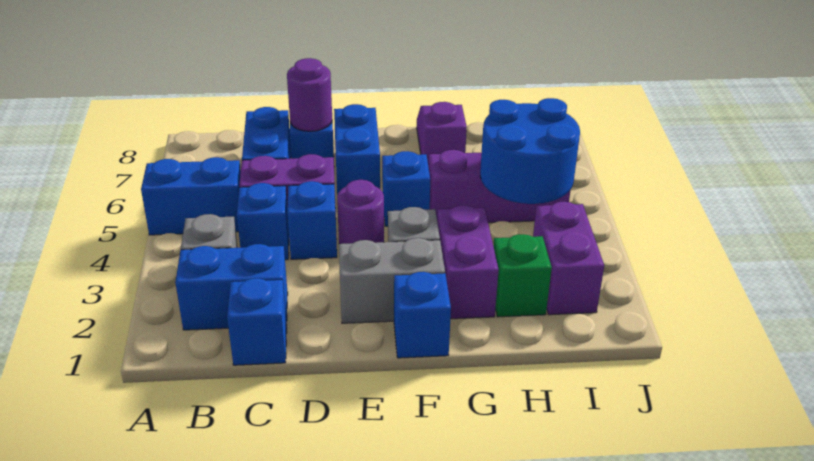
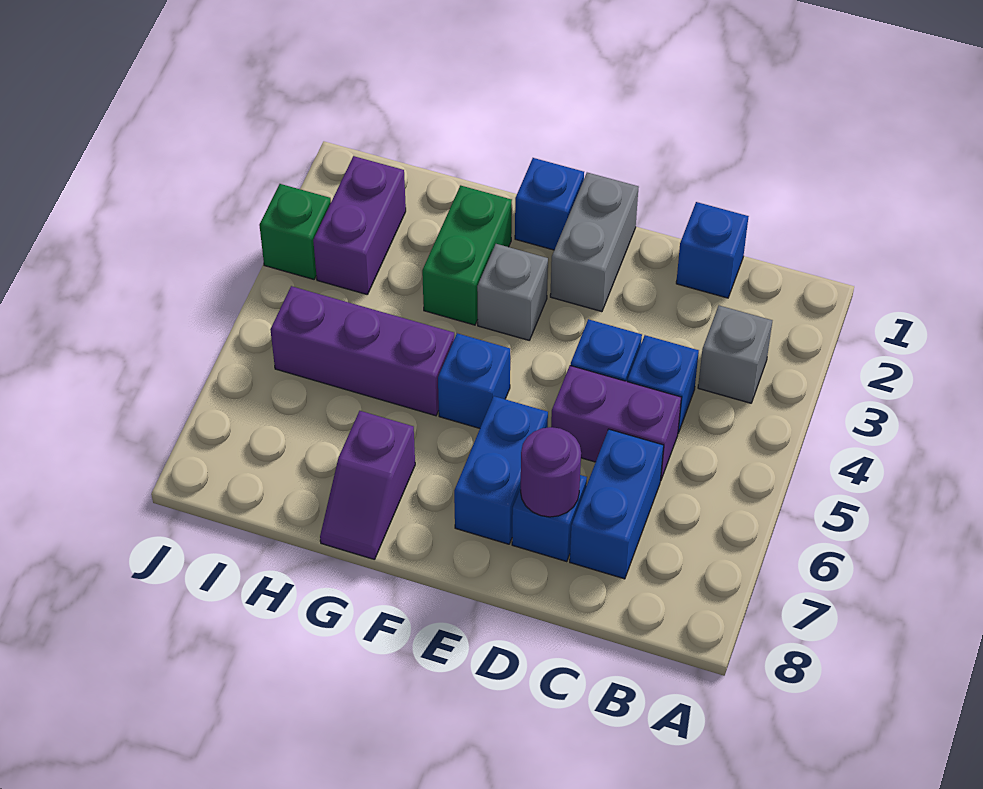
blue 1x2 brick [141,157,241,235] -> none
blue 1x2 brick [175,244,288,330] -> none
grey 1x2 brick [339,238,445,323] -> grey 1x2 brick turned to [550,173,639,312]
purple 1x1 round brick [337,180,384,244] -> none
purple 1x2 brick [437,205,499,319] -> green 1x2 brick [422,185,512,325]
green 1x1 brick [493,234,552,317] -> green 1x1 brick moved to [259,184,331,279]
blue 2x2 round brick [480,98,580,204] -> none

